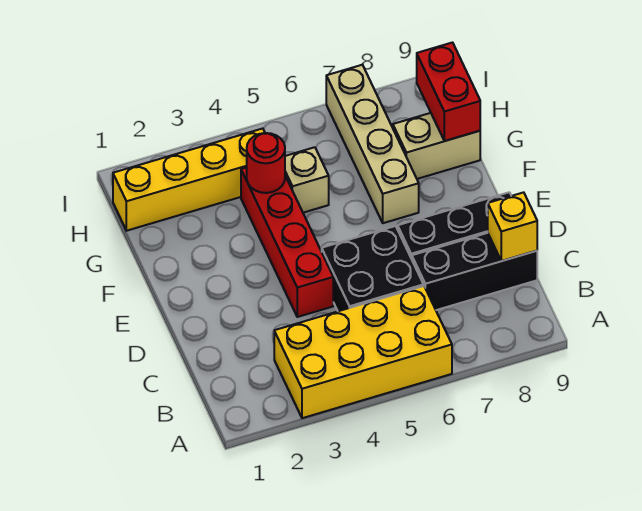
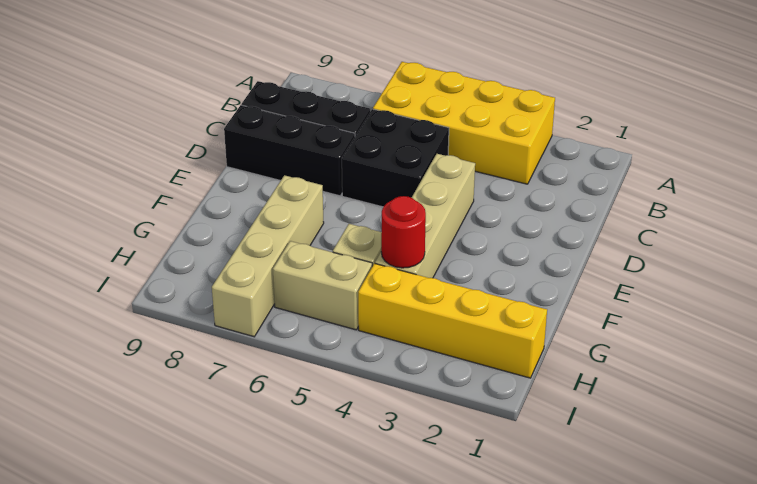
yellow 1x1 brick [488,192,537,261] -> none
red 1x4 brick [241,167,333,317] -> tan 1x4 brick [375,154,475,278]
tan 1x2 brick [393,113,480,179] -> tan 1x2 brick moved to [273,241,372,330]
red 1x2 brick [417,43,480,141] -> none

